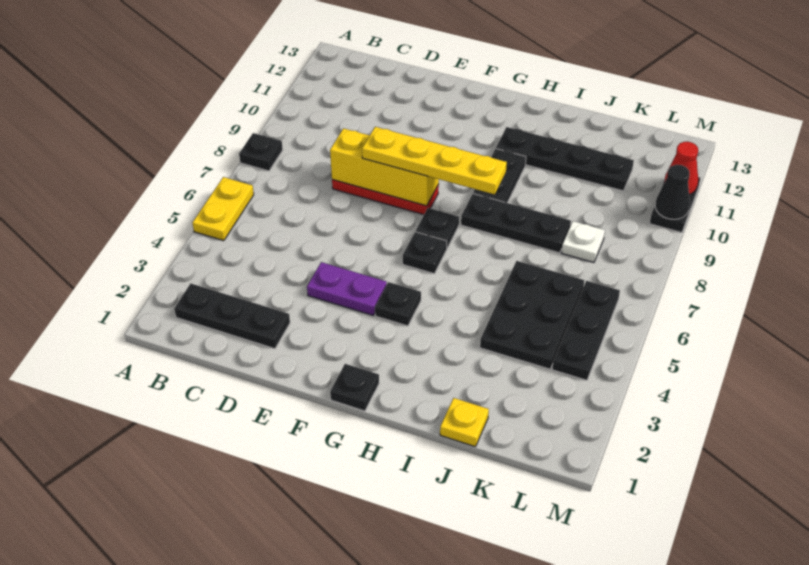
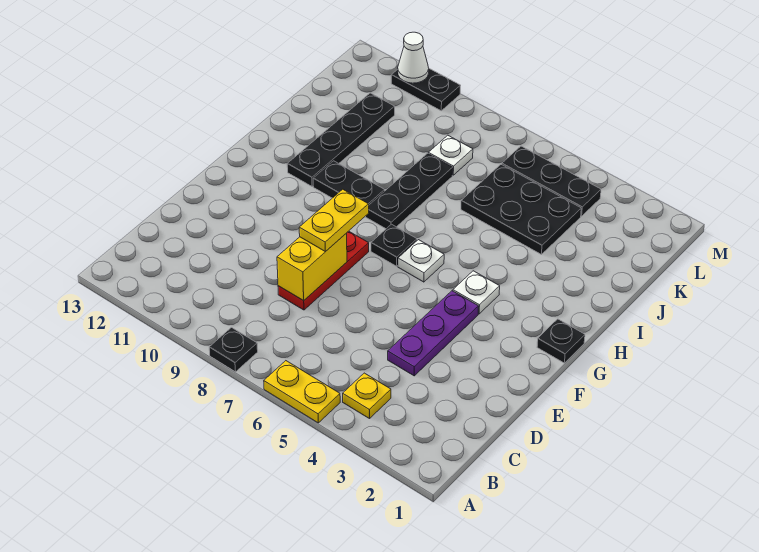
black 1x3 plate [174,284,290,349] -> none
yellow 1x3 brick [330,128,439,206] -> yellow 1x2 brick [277,233,347,301]
purple 1x2 plate [307,262,387,316] -> purple 1x3 plate [388,291,479,376]
yellow 1x4 plate [362,127,507,194] -> yellow 1x2 plate [299,189,369,252]
black 1x1 plate [375,282,421,326] -> white 1x1 plate [453,271,500,314]
black 1x1 plate [403,232,447,274] -> white 1x1 plate [398,240,444,282]
yellow 1x1 plate [440,398,489,447] -> yellow 1x1 plate moved to [343,373,391,419]
black 1x1 cone [655,165,690,219] -> none
red 1x1 cone [664,142,698,195] -> white 1x1 cone [397,32,429,83]

